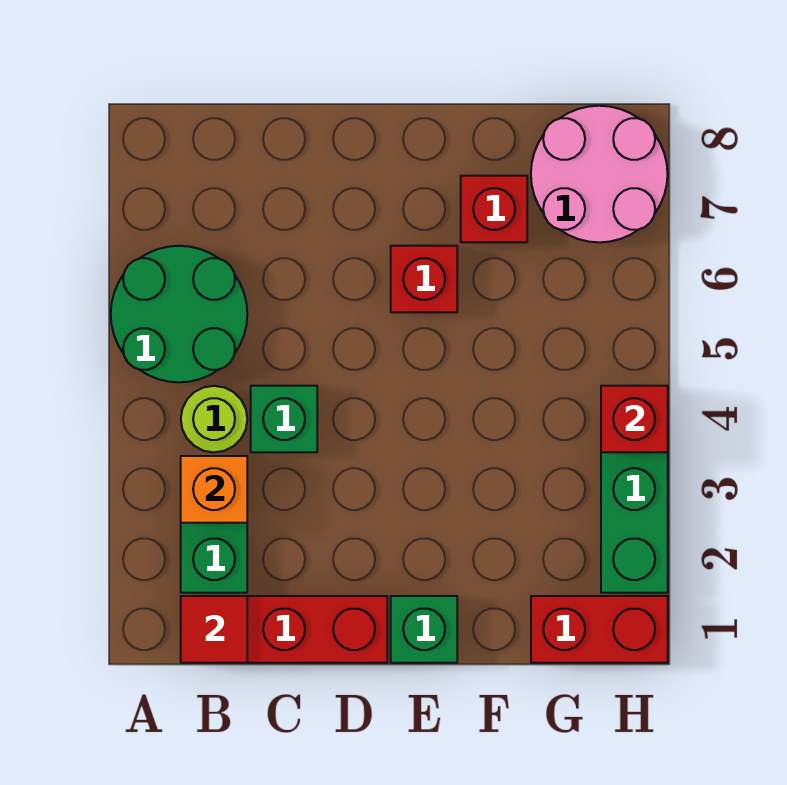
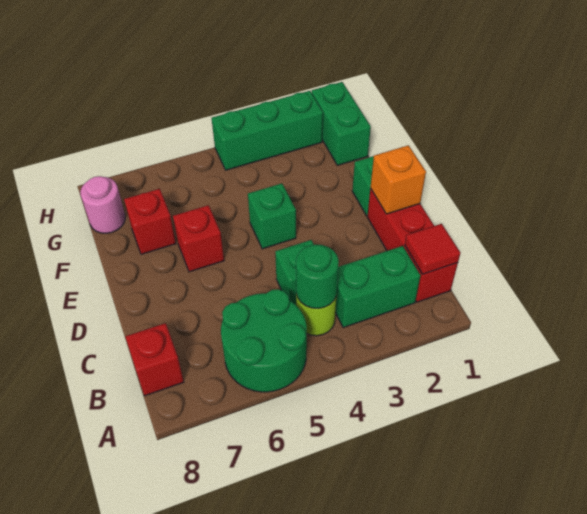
orange 1x1 brick [181,456,247,523] -> orange 1x1 brick moved to [371,145,426,214]
none -> green 1x1 round brick [296,244,339,309]
none -> green 1x1 brick [248,183,296,249]
red 1x2 brick [531,596,668,663] -> green 1x2 brick [312,82,371,165]
pink 2x2 round brick [531,106,668,242] -> pink 1x1 round brick [80,176,125,233]
red 1x1 brick [601,386,668,452] -> red 1x1 brick moved to [125,323,184,396]

